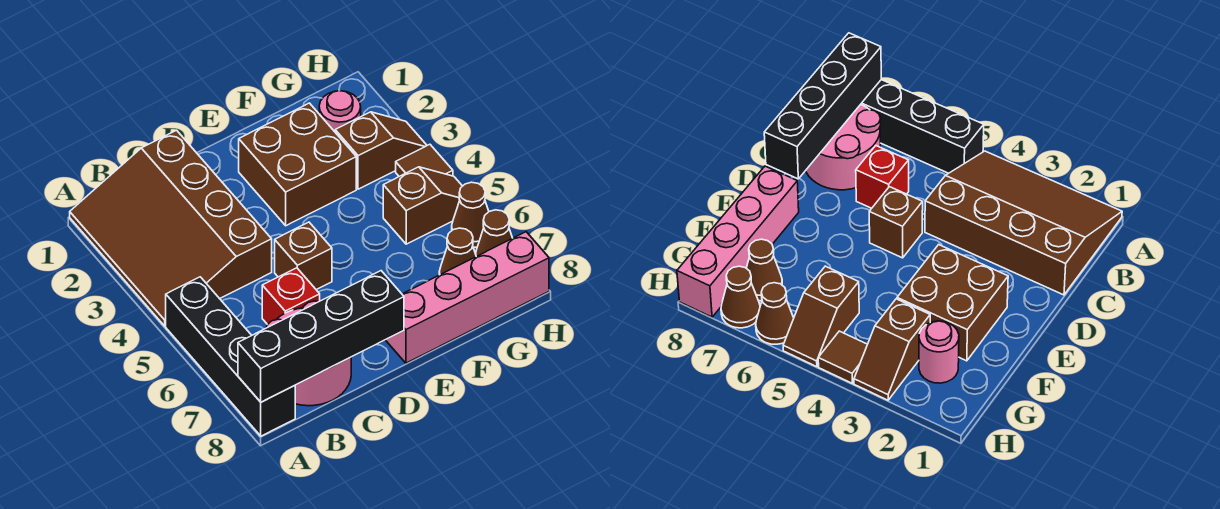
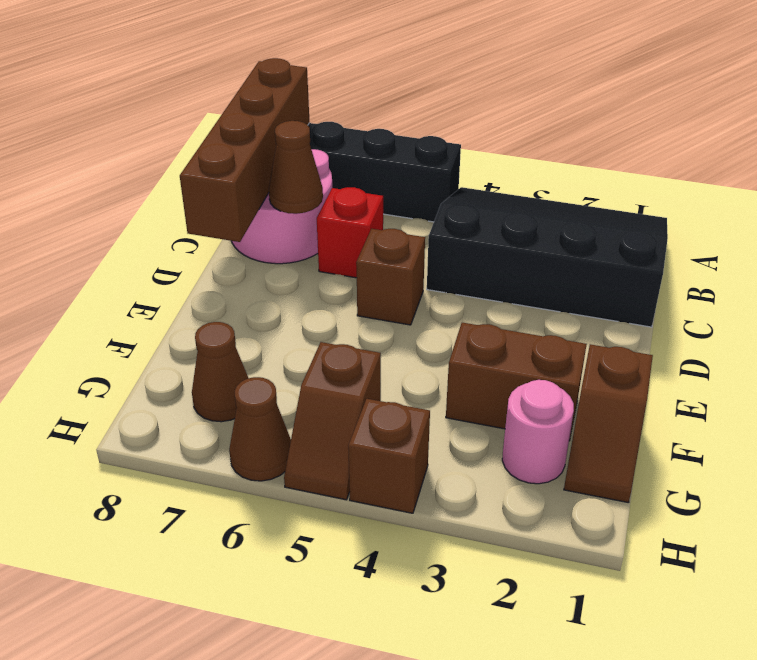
brown 3x4 slope [70,130,272,326] -> black 3x4 slope [427,187,668,327]
black 1x4 brick [238,271,404,402] -> brown 1x4 brick [180,58,310,242]
brown 2x2 brick [239,103,356,226] -> brown 1x2 brick [446,323,587,441]
pink 1x4 brick [386,232,549,363] -> none
brown 1x2 slope [335,112,427,189] -> brown 1x2 slope moved to [564,344,653,503]
brown 1x1 tile [396,144,453,176] -> brown 1x1 brick [348,399,430,513]
brown 1x1 cone [476,210,512,256] -> brown 1x1 cone moved to [269,121,323,214]

